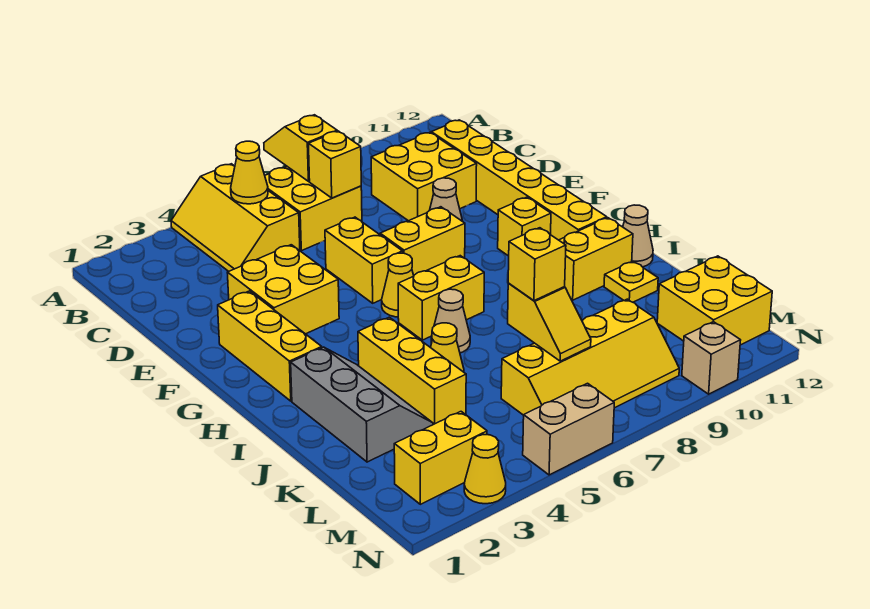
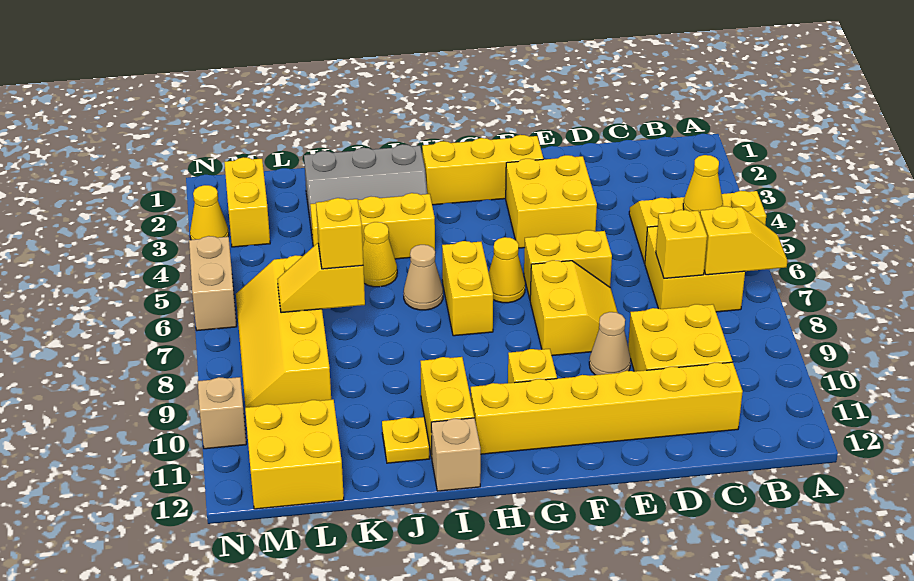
tan 1x1 cone [623,205,653,267] -> tan 1x1 brick [431,418,481,491]

